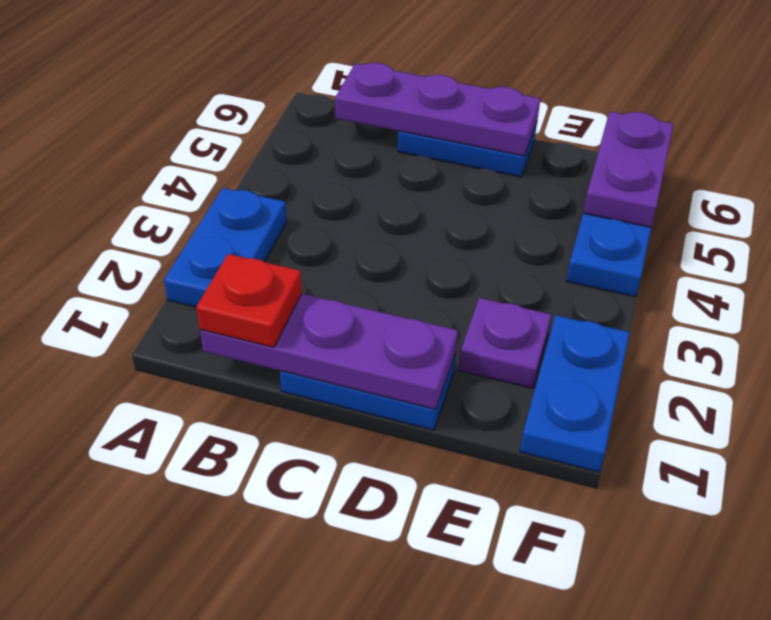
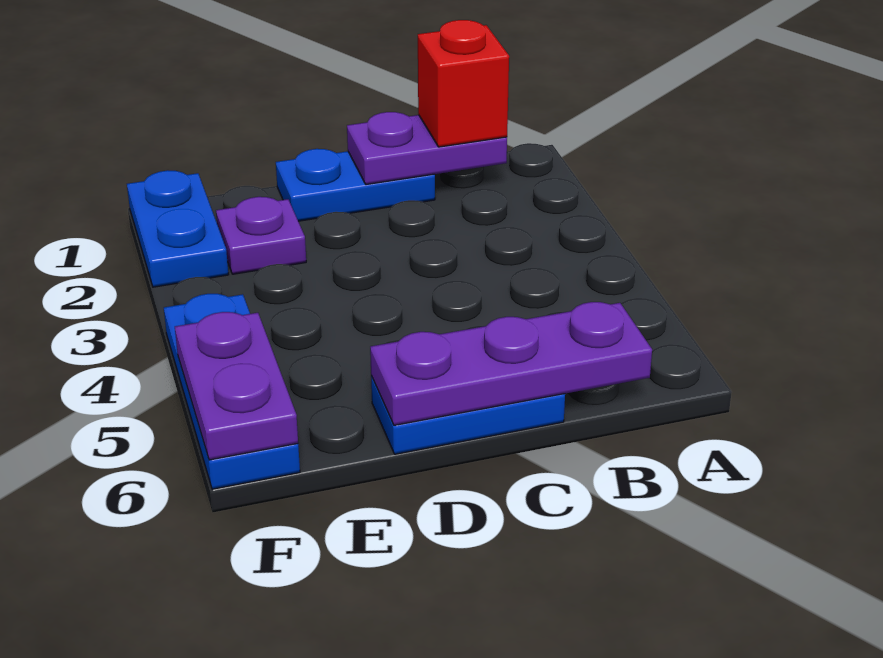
blue 1x2 plate [164,188,287,307] -> none
purple 1x3 plate [200,294,458,409] -> purple 1x2 plate [347,112,507,185]
red 1x1 plate [196,254,302,347] -> red 1x1 brick [418,20,509,147]

